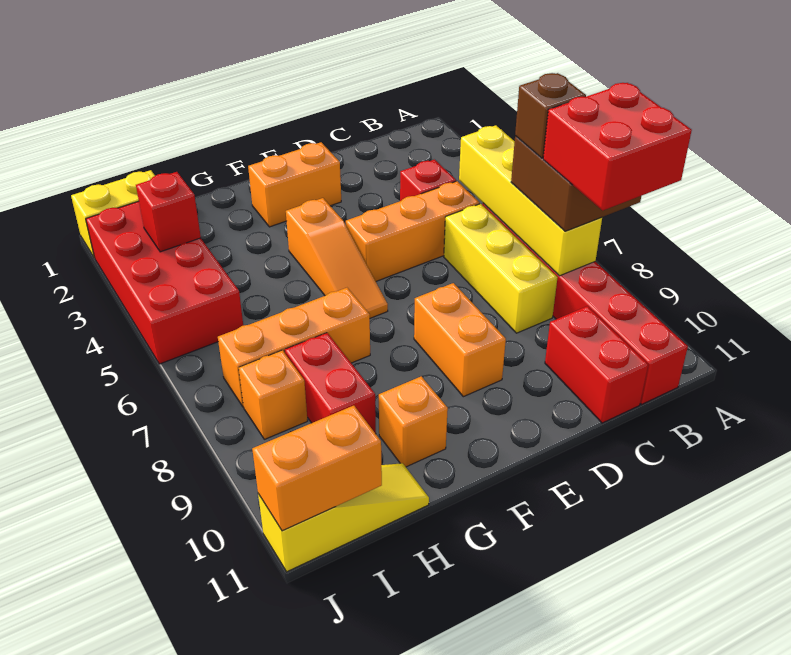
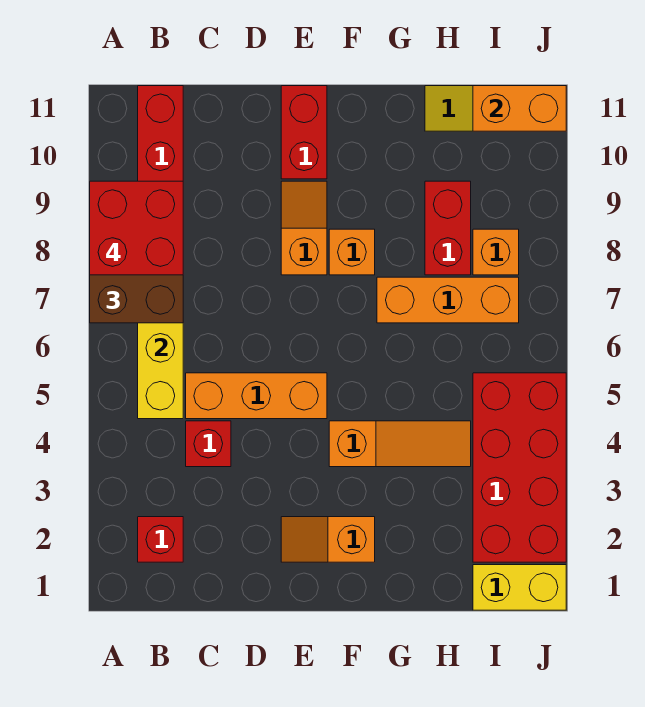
brown 1x1 brick [515,73,586,158] -> none
yellow 1x3 brick [444,204,558,333] -> none
red 1x2 brick [545,306,648,423] -> red 1x2 brick moved to [281,86,327,179]
orange 1x2 brick [248,142,341,227] -> orange 1x2 slope [281,517,375,562]
orange 1x2 brick [414,283,506,397] -> orange 1x2 slope [281,181,327,275]
orange 1x3 slope [286,198,388,318] -> orange 1x3 slope turned to [329,421,471,467]
orange 1x1 brick [379,376,448,467] -> orange 1x1 brick moved to [329,229,375,275]
red 1x1 brick [136,172,201,252] -> red 1x1 brick moved to [138,517,183,562]

